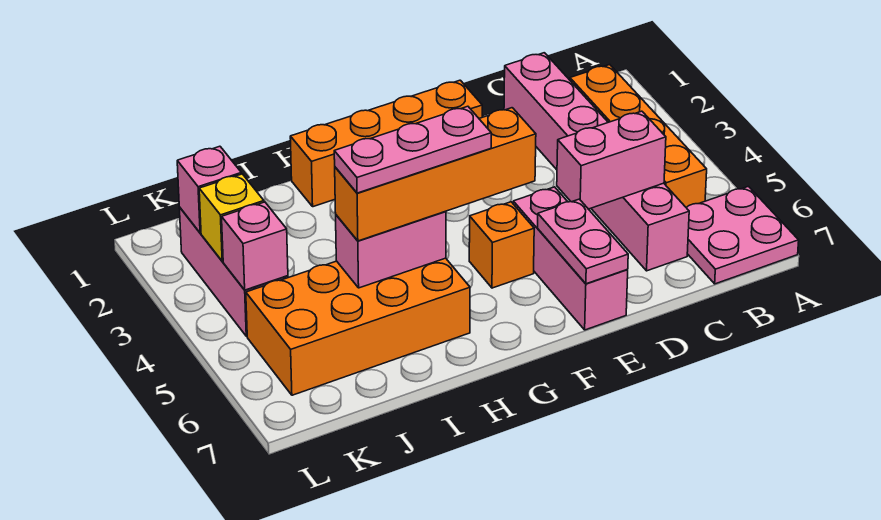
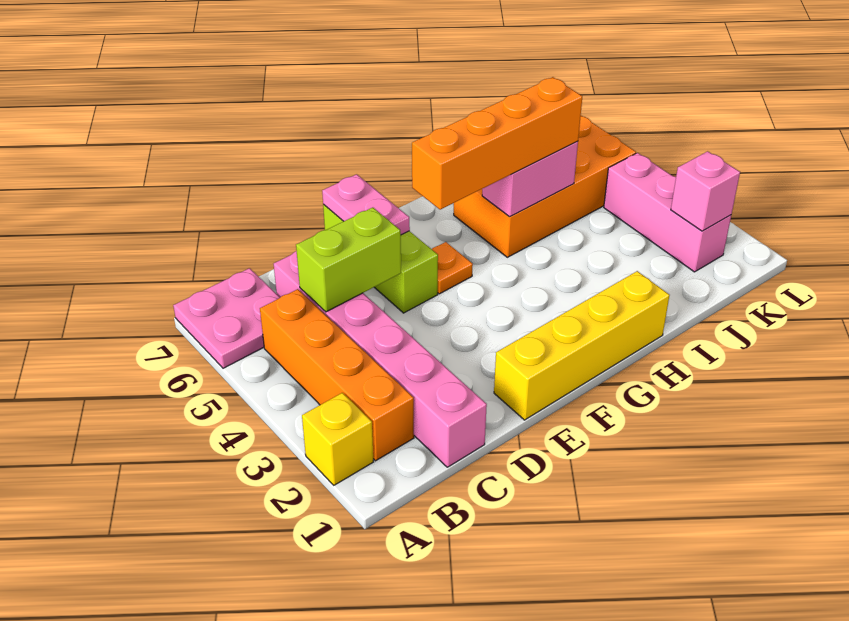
pink 1x2 brick [557,111,666,209] -> lime 1x2 brick [296,208,401,312]
orange 1x4 brick [290,80,482,207] -> yellow 1x4 brick [494,271,670,420]
pink 1x3 brick [513,187,628,330] -> lime 1x3 brick [323,204,438,313]
orange 1x1 brick [469,202,534,288] -> orange 1x1 plate [432,242,473,294]
pink 1x3 plate [334,106,491,193] -> none
yellow 1x1 brick [199,174,264,261] -> yellow 1x1 brick moved to [302,393,373,485]
pink 1x1 brick [222,202,288,290] -> none

